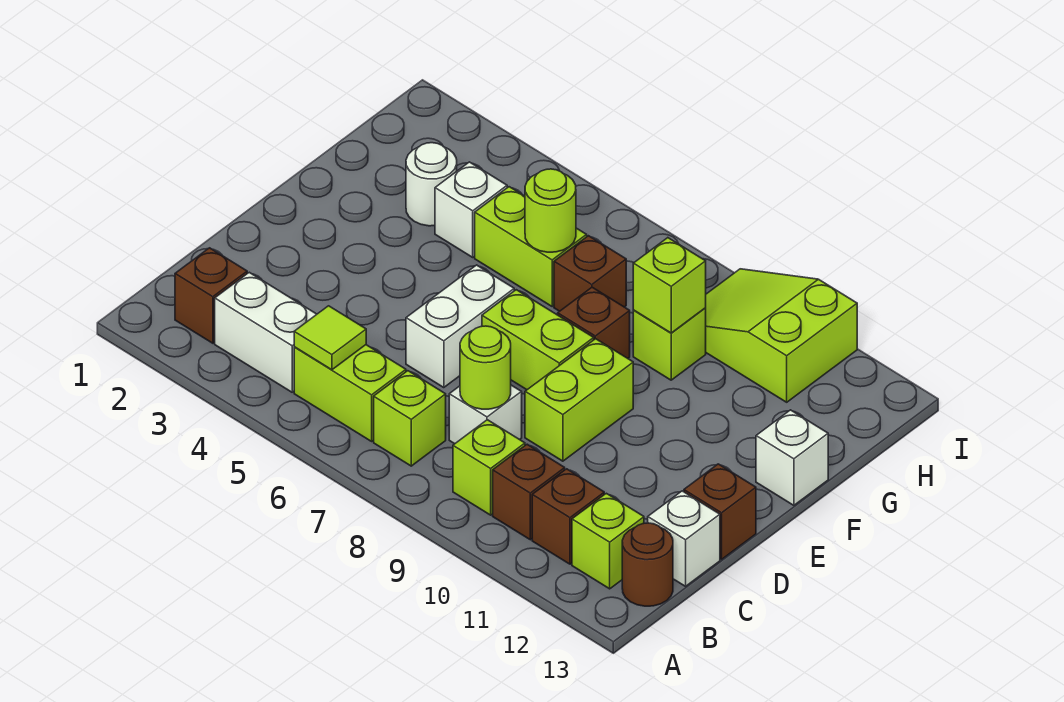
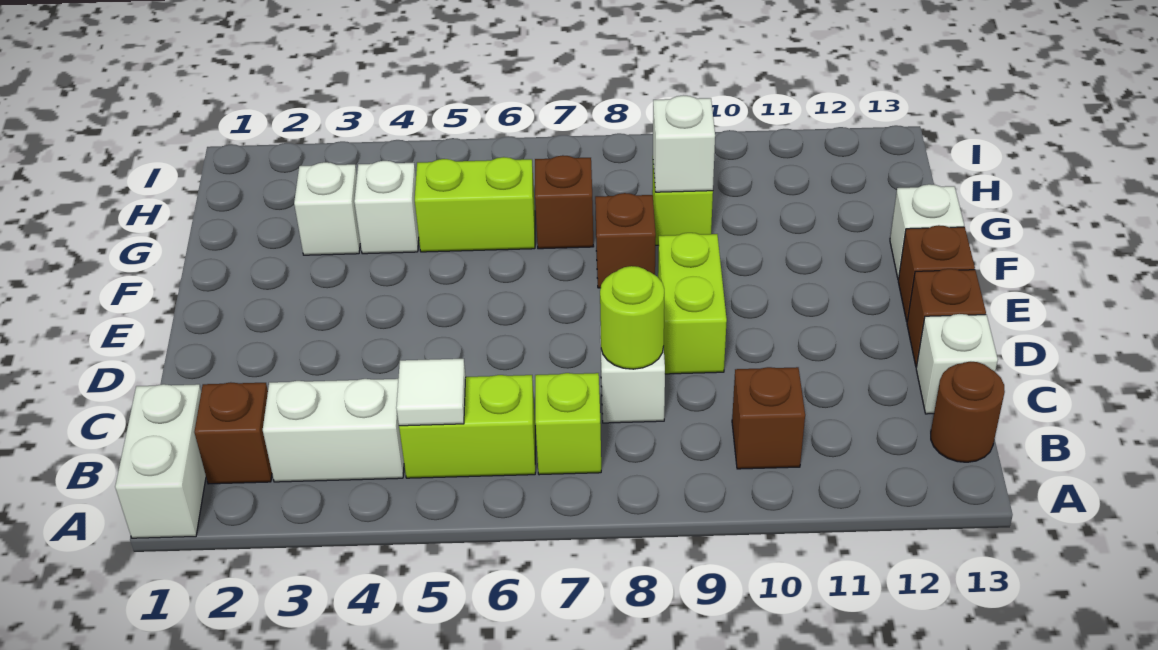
lime 1x1 tile [294,306,366,370] -> white 1x1 tile [396,359,466,426]
lime 1x1 brick [453,420,525,515] -> none
brown 1x1 brick [532,469,604,564] -> brown 1x1 brick moved to [898,225,975,321]
lime 1x1 brick [572,493,644,589] -> none
white 1x2 brick [406,265,514,388] -> white 1x2 brick moved to [115,384,206,538]
lime 1x2 brick [482,290,594,390] -> none
white 1x1 round brick [406,143,457,226] -> white 1x1 brick [294,162,360,255]
lime 1x1 round brick [525,169,576,252] -> none
lime 1x1 brick [633,238,706,333] -> white 1x1 brick [653,95,715,192]
lime 2x3 slope [706,269,857,402] -> none

